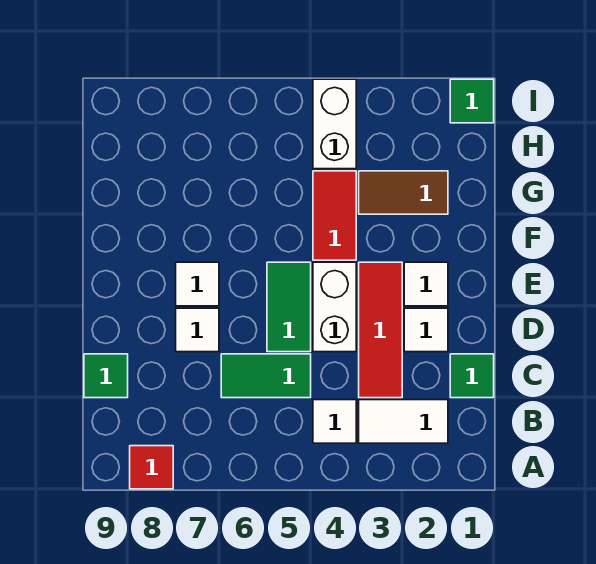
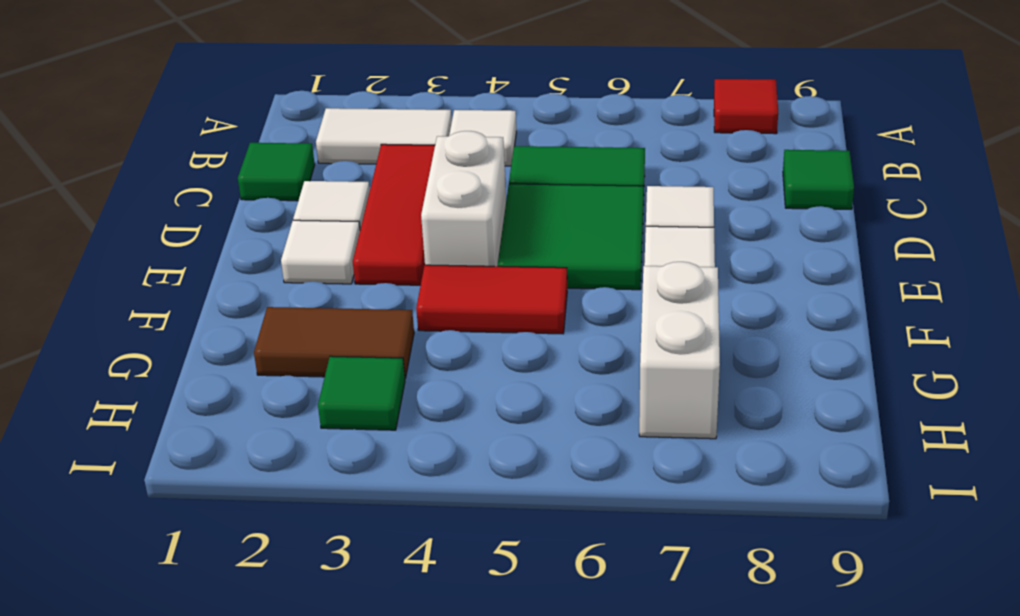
green 1x2 tile [267,262,311,352] -> green 2x2 tile [498,184,644,290]
red 1x2 tile [313,171,356,260] -> red 1x2 tile turned to [416,265,567,334]
white 1x2 brick [313,79,356,169] -> white 1x2 brick moved to [639,262,720,439]
green 1x1 tile [450,79,494,123] -> green 1x1 tile moved to [318,356,405,430]

